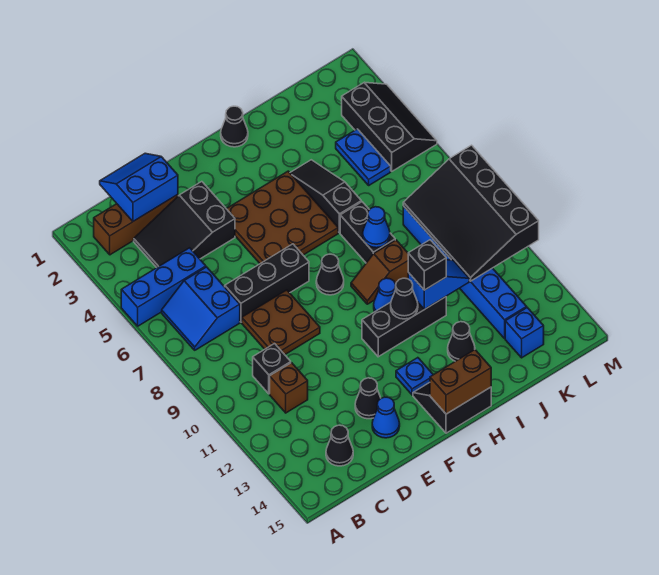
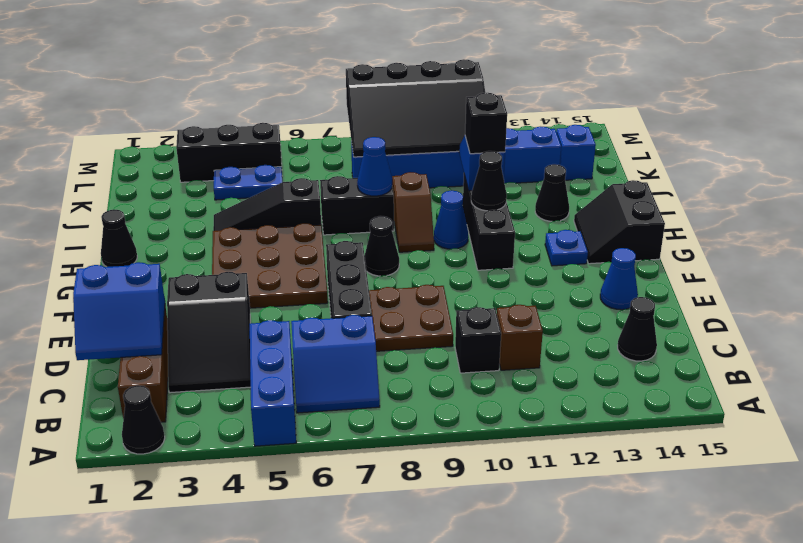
blue 2x2 slope [100,153,178,221] -> blue 2x2 slope turned to [73,262,165,360]
black 1x1 cone [355,378,381,419] -> black 1x1 cone moved to [122,385,165,454]
brown 1x2 brick [430,350,491,414] -> none

